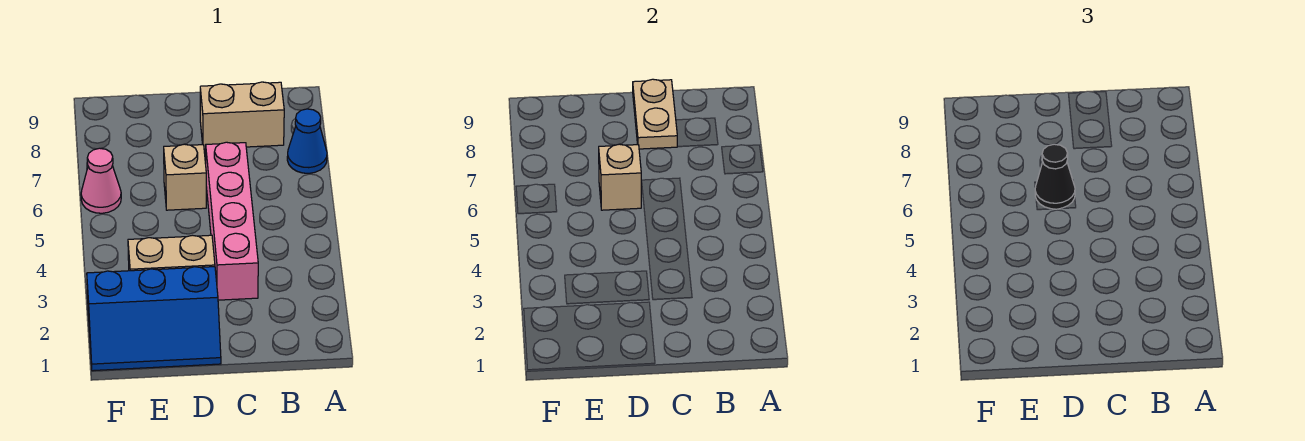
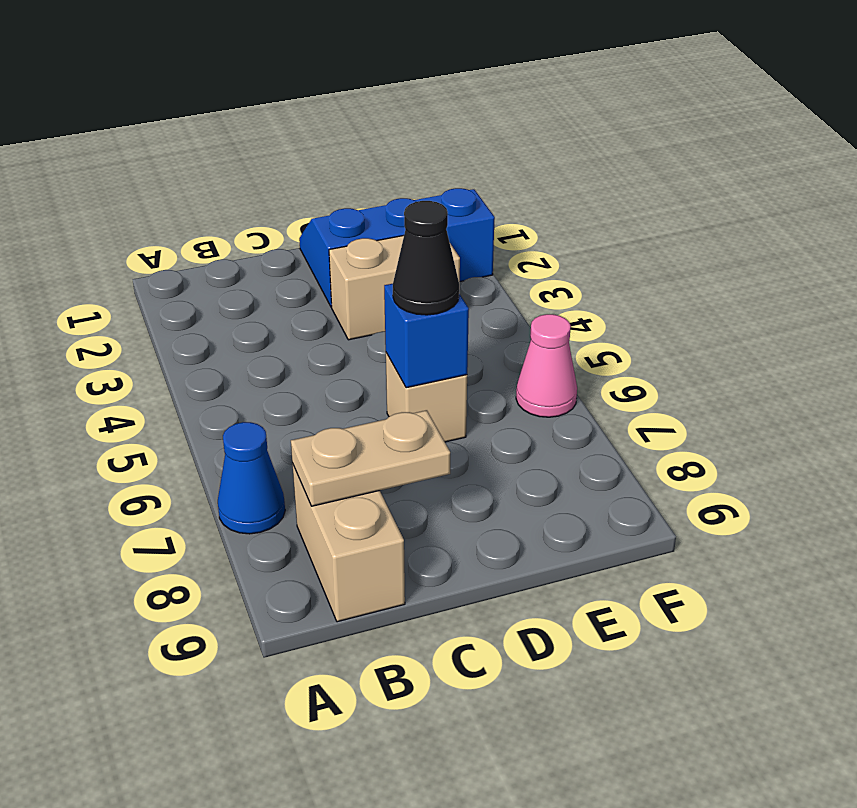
tan 1x2 brick [200,82,284,149] -> tan 1x2 brick turned to [292,463,405,622]
pink 1x4 brick [206,142,258,300] -> none
tan 1x2 plate [633,79,678,149] -> tan 1x2 plate turned to [291,410,450,506]
tan 1x1 brick [599,144,641,210] -> blue 1x1 brick [384,284,469,388]

